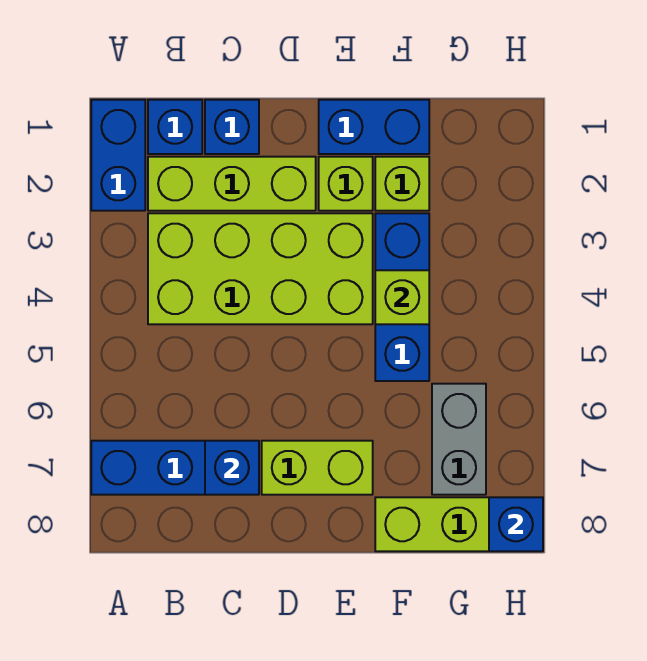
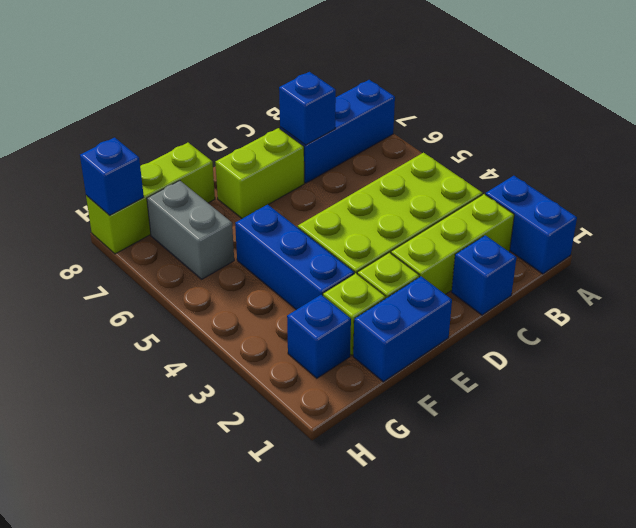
blue 1x1 brick [148,100,202,154] -> blue 1x1 brick moved to [287,295,351,378]
lime 1x1 brick [375,270,429,324] -> none

